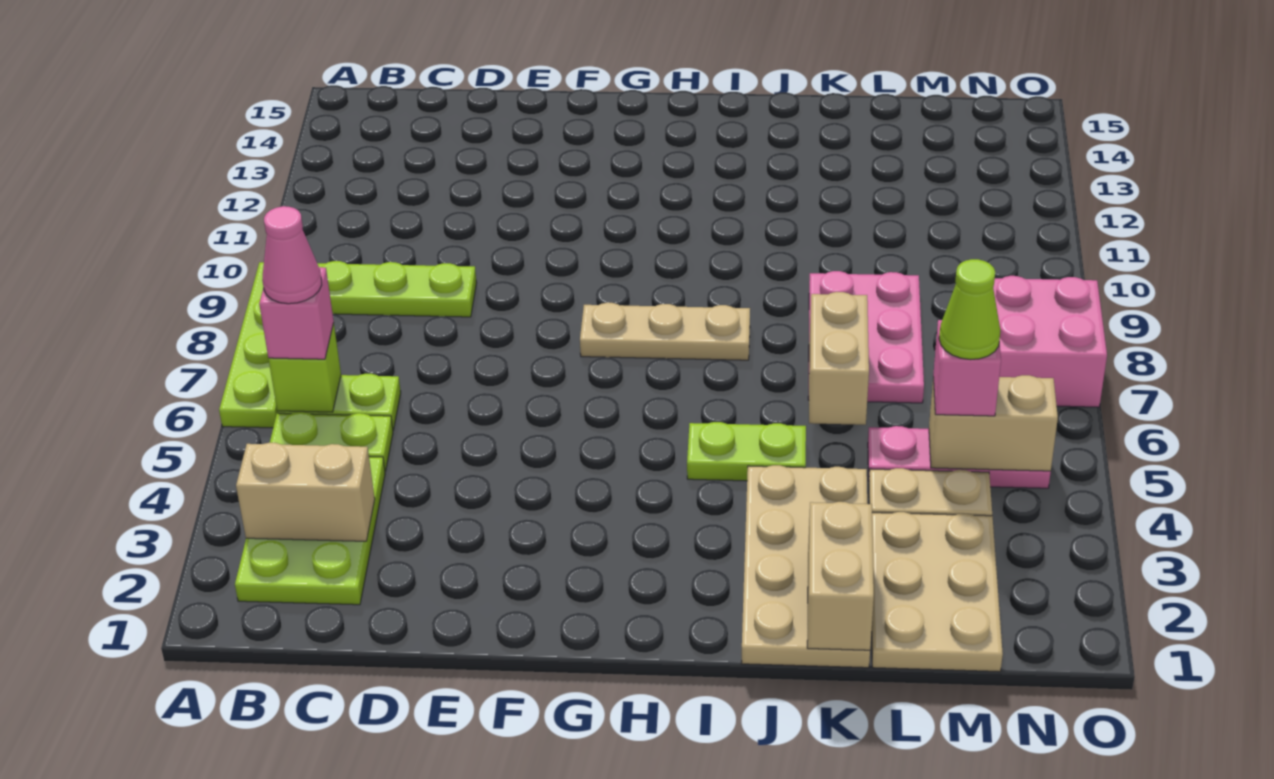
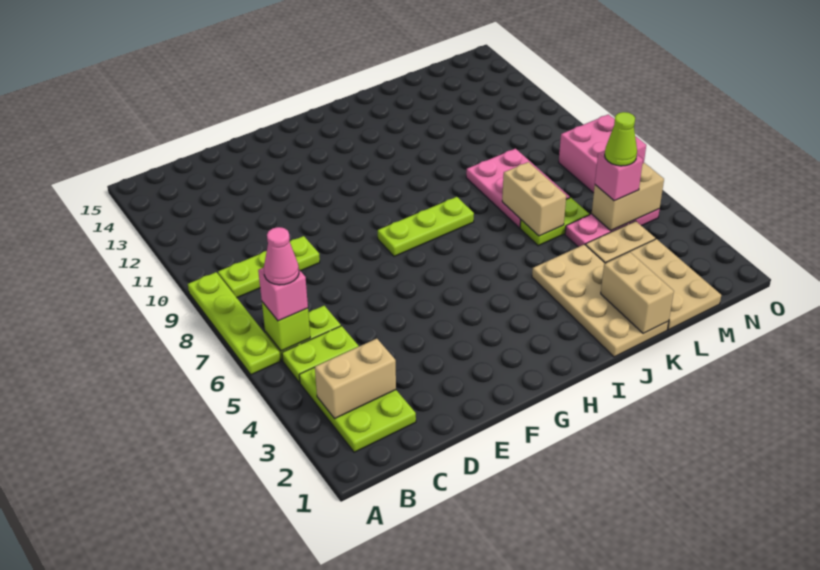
tan 1x3 plate [580,303,750,360] -> lime 1x3 plate [378,197,474,256]
lime 1x2 plate [687,422,806,481] -> lime 1x2 plate moved to [520,198,589,246]

